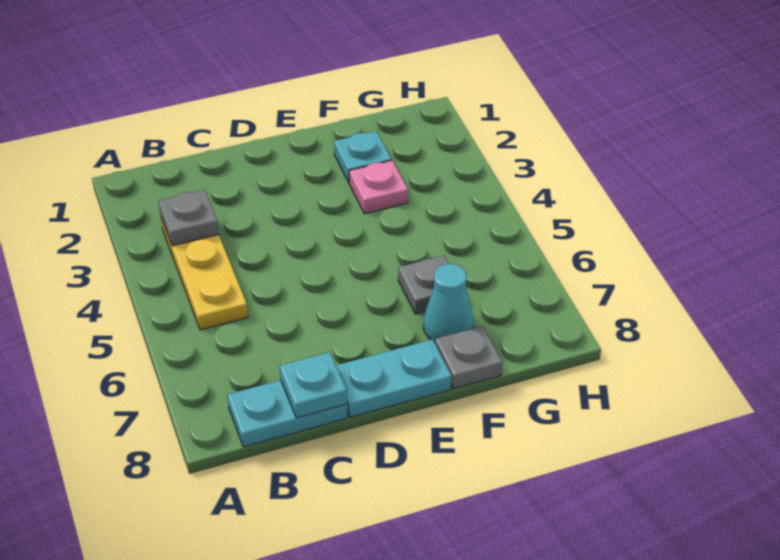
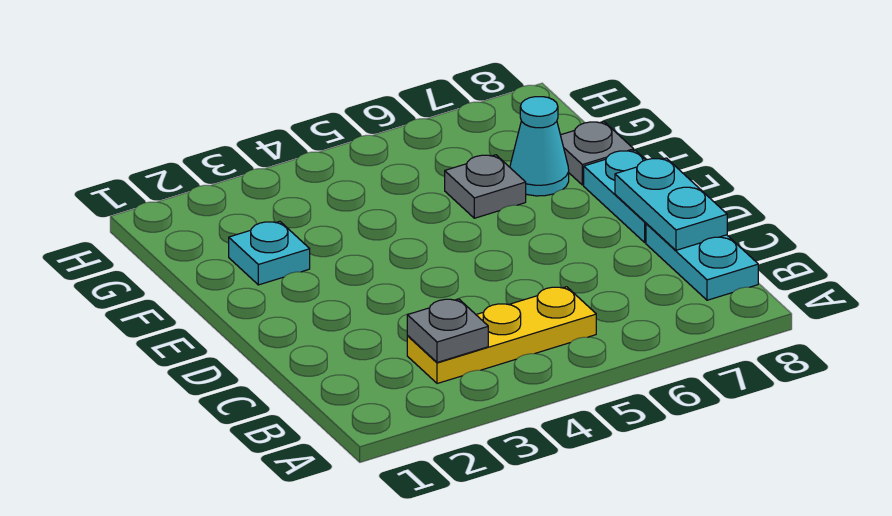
cyan 1x1 plate [280,352,347,418] -> cyan 1x2 plate [615,158,727,250]
pink 1x1 plate [349,160,408,214] -> none

